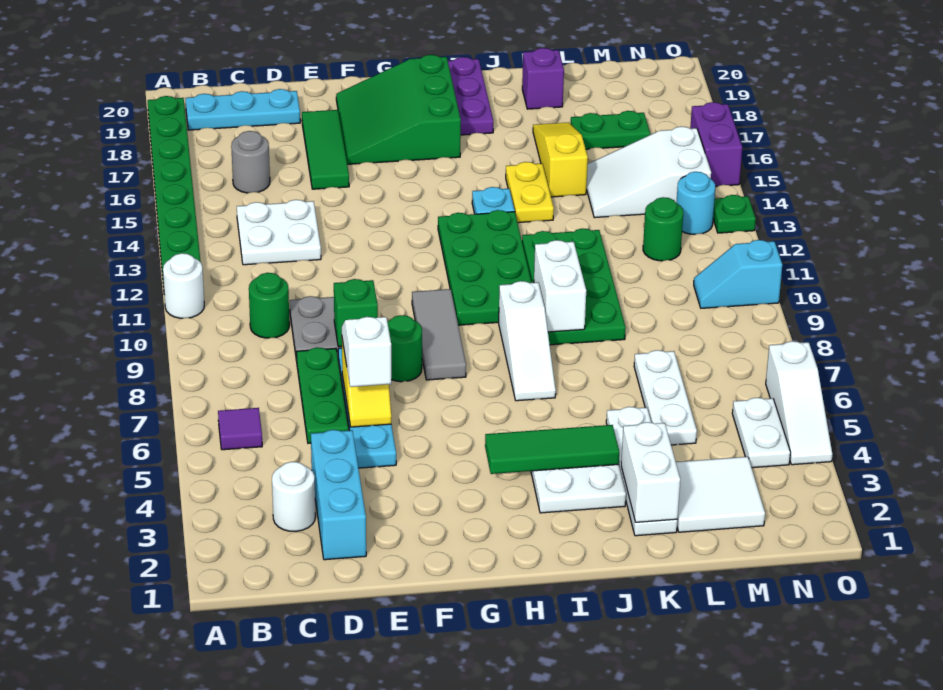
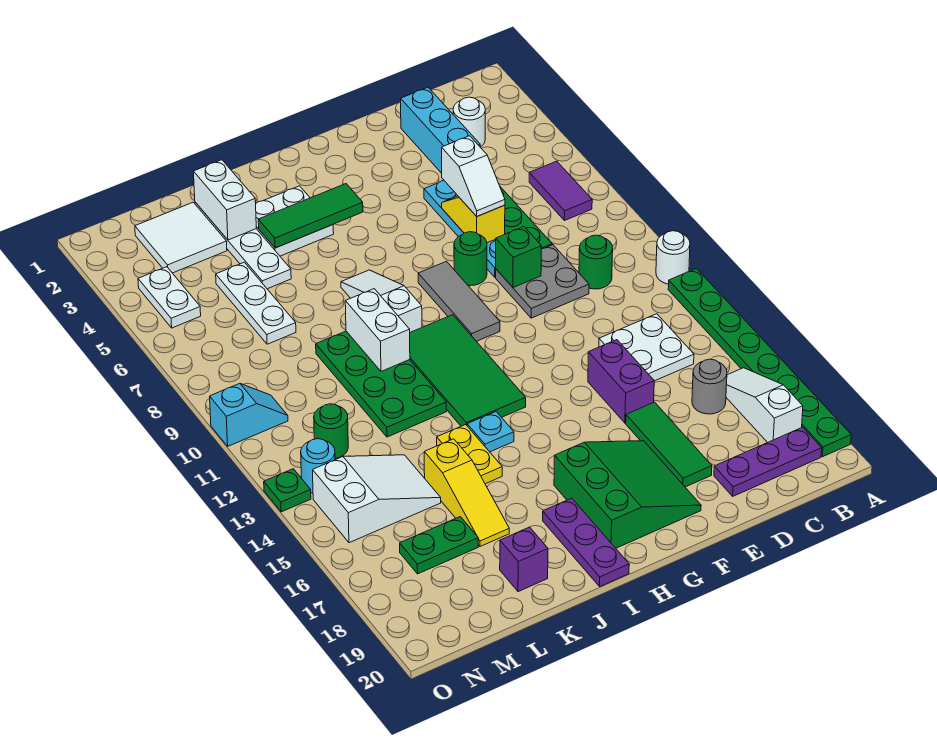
purple 1x1 tile [218,408,262,450] -> purple 1x2 tile [529,161,592,221]
cyan 1x3 plate [186,89,300,130] -> purple 1x3 plate [714,427,822,496]
green 2x4 plate [438,210,532,325] -> green 2x4 tile [410,315,526,426]
white 1x3 slope [766,341,832,465] -> white 1x3 slope moved to [726,368,803,443]
purple 1x2 brick [690,102,742,186] -> purple 1x2 brick moved to [588,340,654,423]

